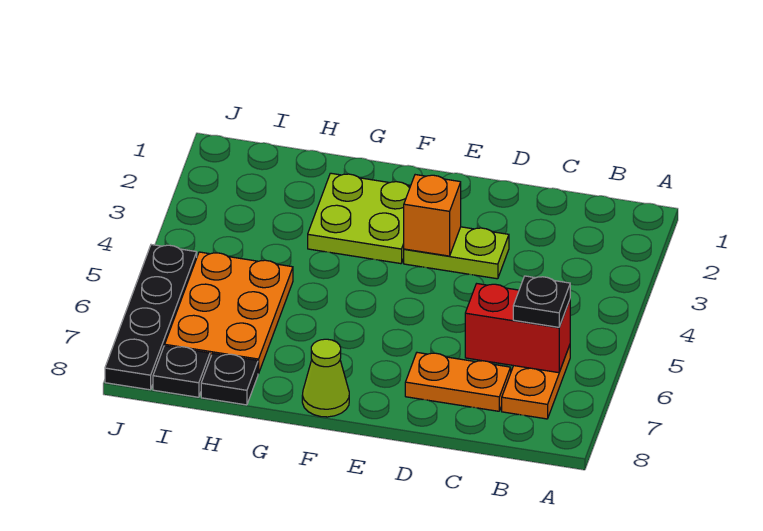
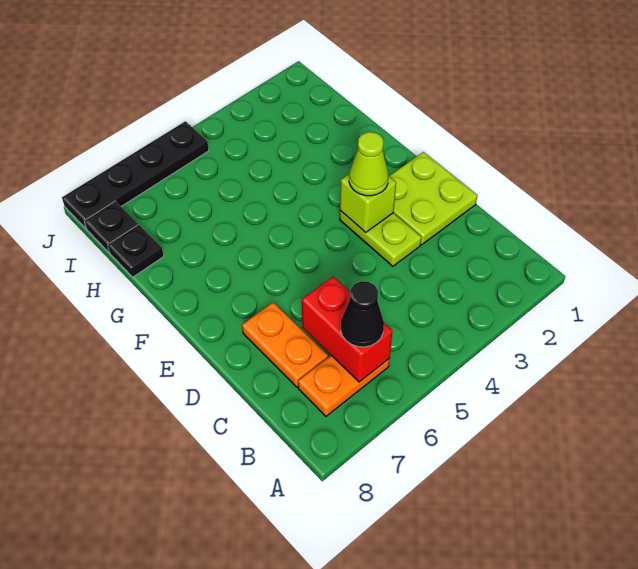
black 1x1 plate [513,276,570,327] -> black 1x1 cone [341,281,384,347]
orange 1x1 brick [404,175,461,256] -> lime 1x1 brick [340,174,396,232]
lime 2x2 plate [308,173,410,264] -> lime 2x2 plate moved to [390,152,477,245]
lime 1x1 cone [302,339,349,417] -> lime 1x1 cone moved to [349,132,388,196]
orange 2x3 plate [165,252,293,374] -> none

